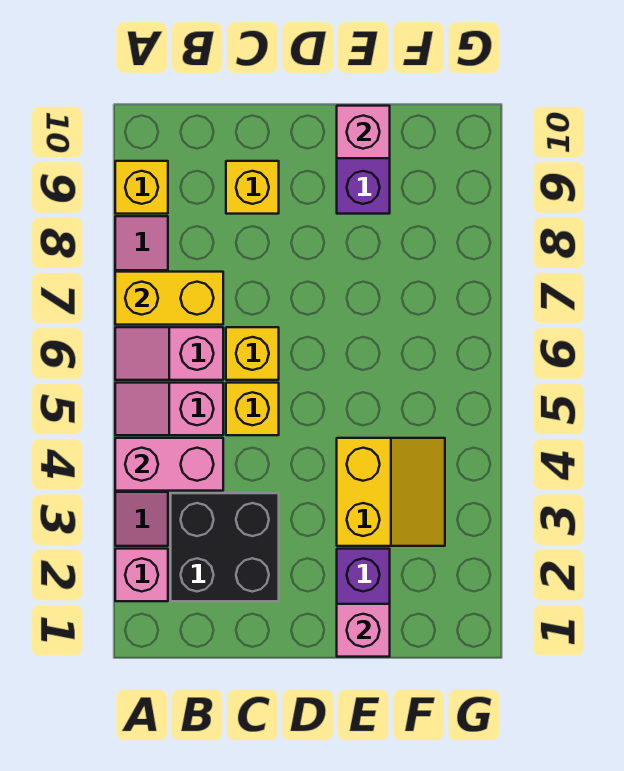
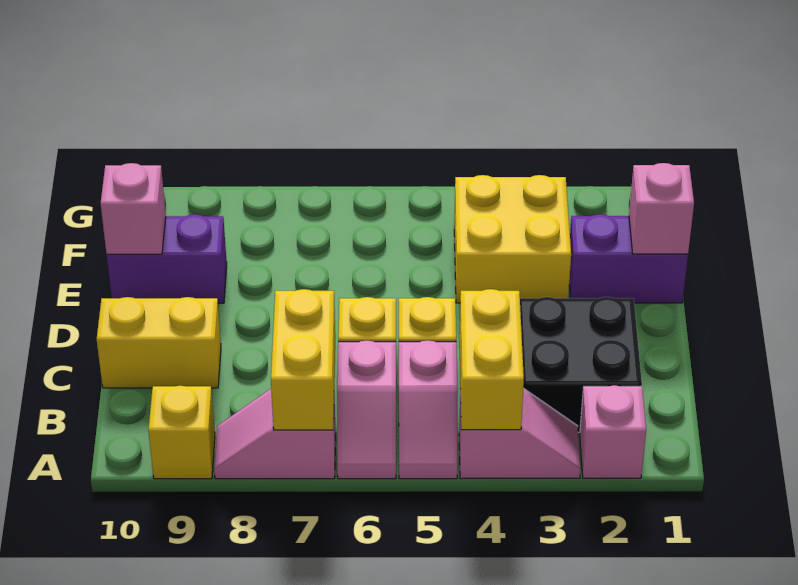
pink 1x2 brick [115,438,223,491] -> yellow 1x2 brick [459,289,524,430]
yellow 1x1 brick [226,161,279,214] -> yellow 1x2 brick [97,297,221,388]
yellow 2x2 slope [337,438,445,546] -> yellow 2x2 brick [454,175,571,303]

